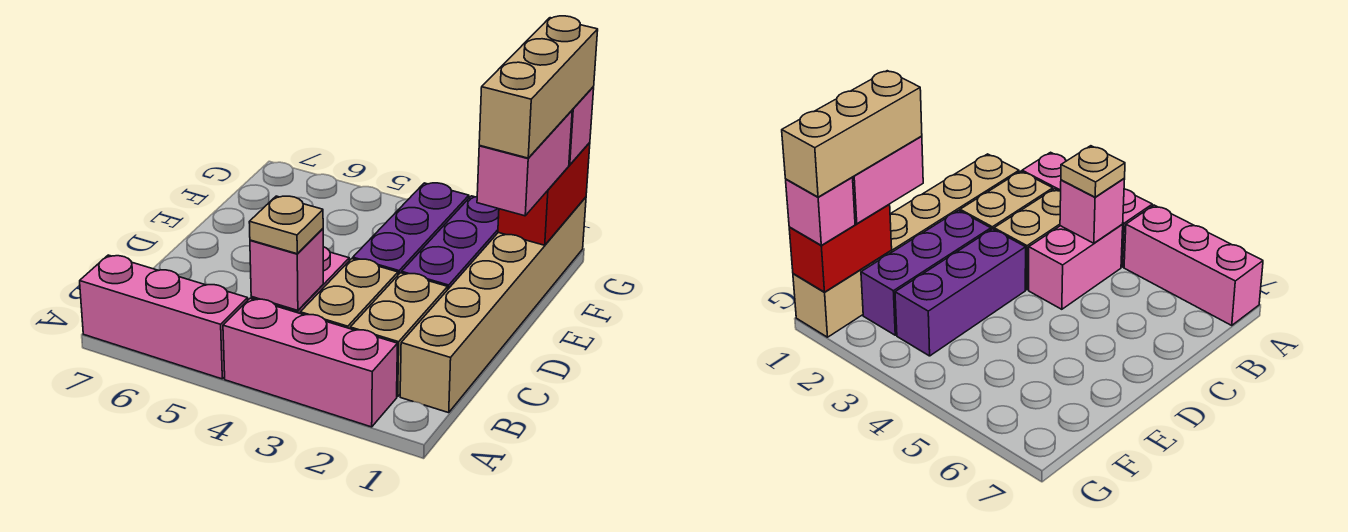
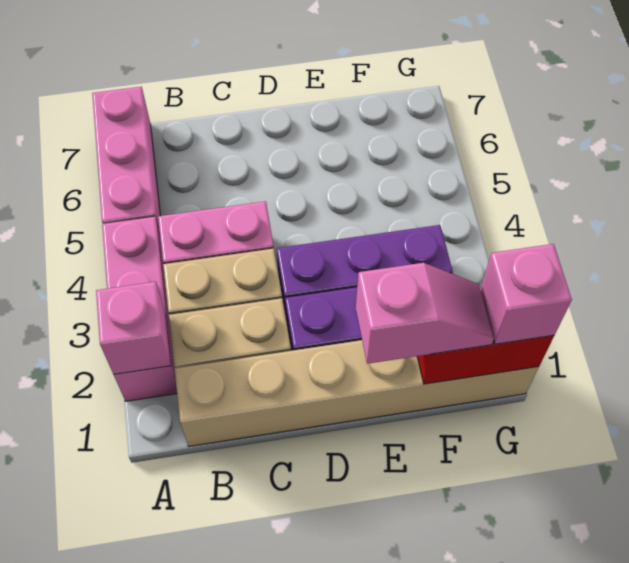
pink 1x1 brick [250,229,323,310] -> pink 1x1 brick moved to [96,282,171,374]
tan 1x1 plate [249,196,323,254] -> none
pink 1x2 brick [477,111,572,216] -> pink 1x2 slope [356,263,494,364]
tan 1x3 brick [479,16,598,158] -> none

